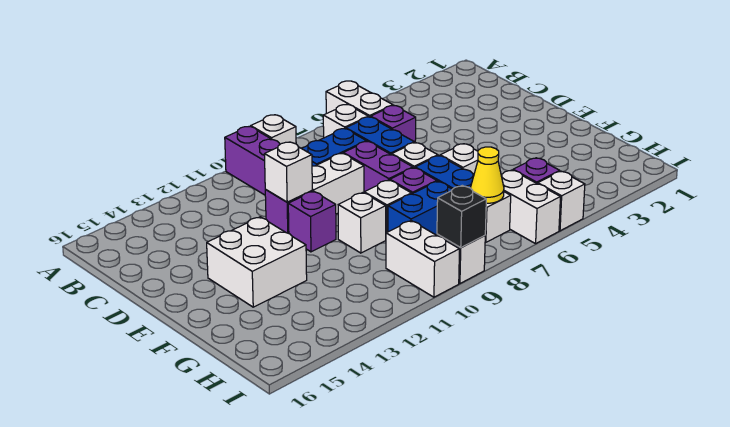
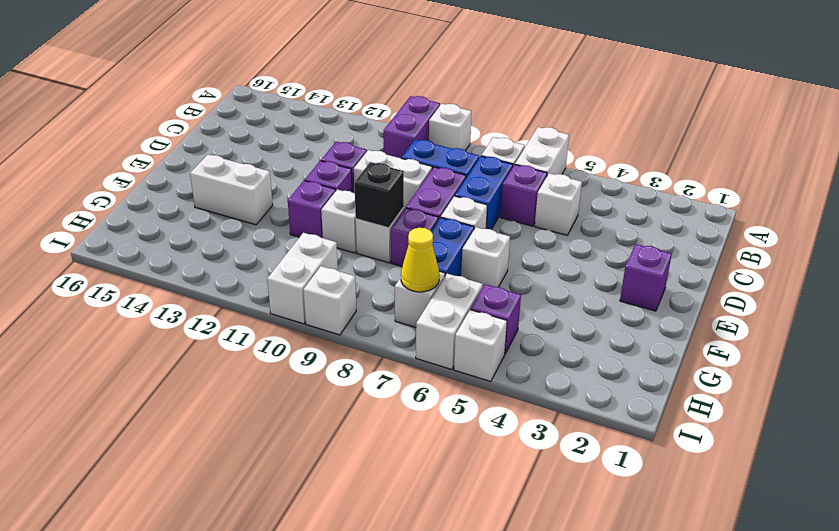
white 1x1 brick [264,142,312,202] -> white 1x1 brick moved to [535,173,582,235]
none -> purple 1x1 brick [620,244,672,311]
white 2x2 brick [207,217,307,307] -> white 1x2 brick [190,155,273,225]
none -> purple 1x1 brick [288,181,336,238]
blue 1x2 brick [388,181,452,235] -> none
black 1x1 brick [437,185,486,248] -> black 1x1 brick moved to [355,162,404,228]

